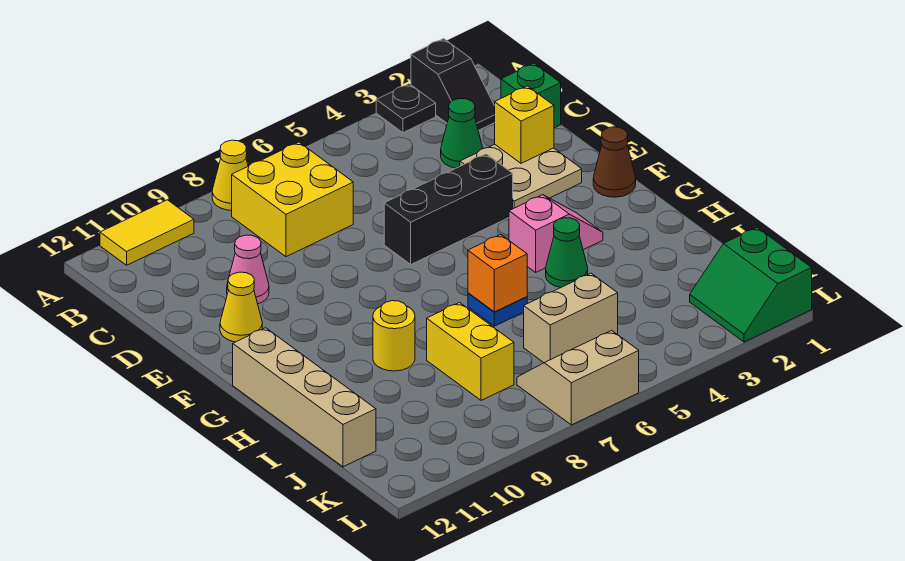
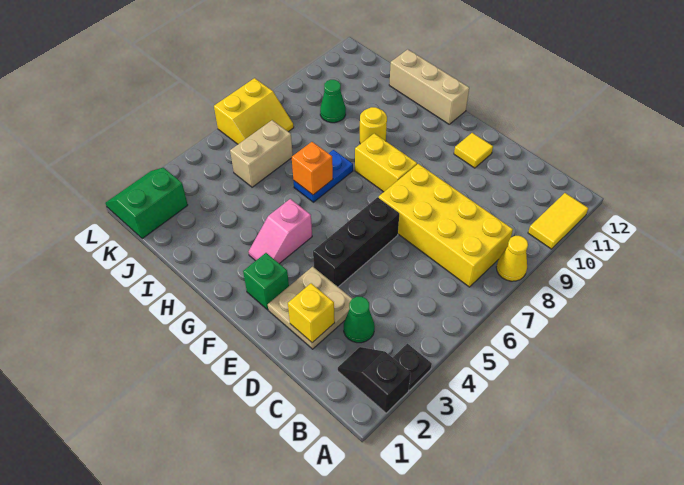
yellow 2x2 brick [232,142,353,257] -> yellow 2x4 brick [379,164,513,287]
green 1x1 brick [501,63,561,128] -> green 1x1 brick moved to [243,253,289,310]
pink 1x1 cone [227,235,269,304] -> none
yellow 1x1 cone [220,272,262,342] -> yellow 1x1 tile [454,133,493,168]
brown 1x1 cone [593,127,636,197] -> none
tan 1x4 brick [233,328,376,467] -> tan 1x3 brick [389,49,469,124]
green 1x1 cone [546,218,588,288] -> green 1x1 cone moved to [320,80,346,123]
blue 1x1 plate [468,293,527,326] -> blue 1x2 plate [294,150,353,202]
yellow 1x2 brick [427,303,514,400] -> yellow 1x2 brick moved to [355,133,417,192]
green 2x2 slope [690,228,812,342] -> green 2x2 slope turned to [105,168,188,239]
tan 2x2 slope [517,331,639,425] -> yellow 2x2 slope [214,78,294,144]

